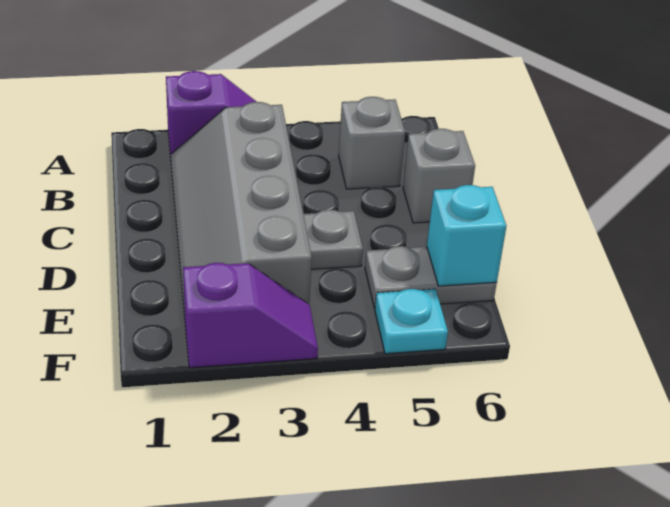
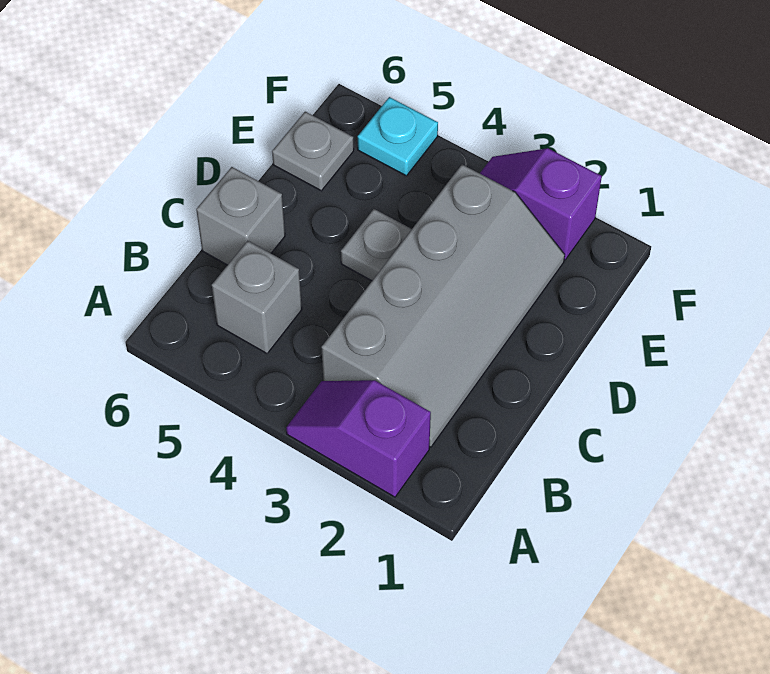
grey 1x2 plate [365,246,497,308] -> grey 1x1 plate [272,112,354,191]
cyan 1x1 brick [427,185,506,286] -> none

